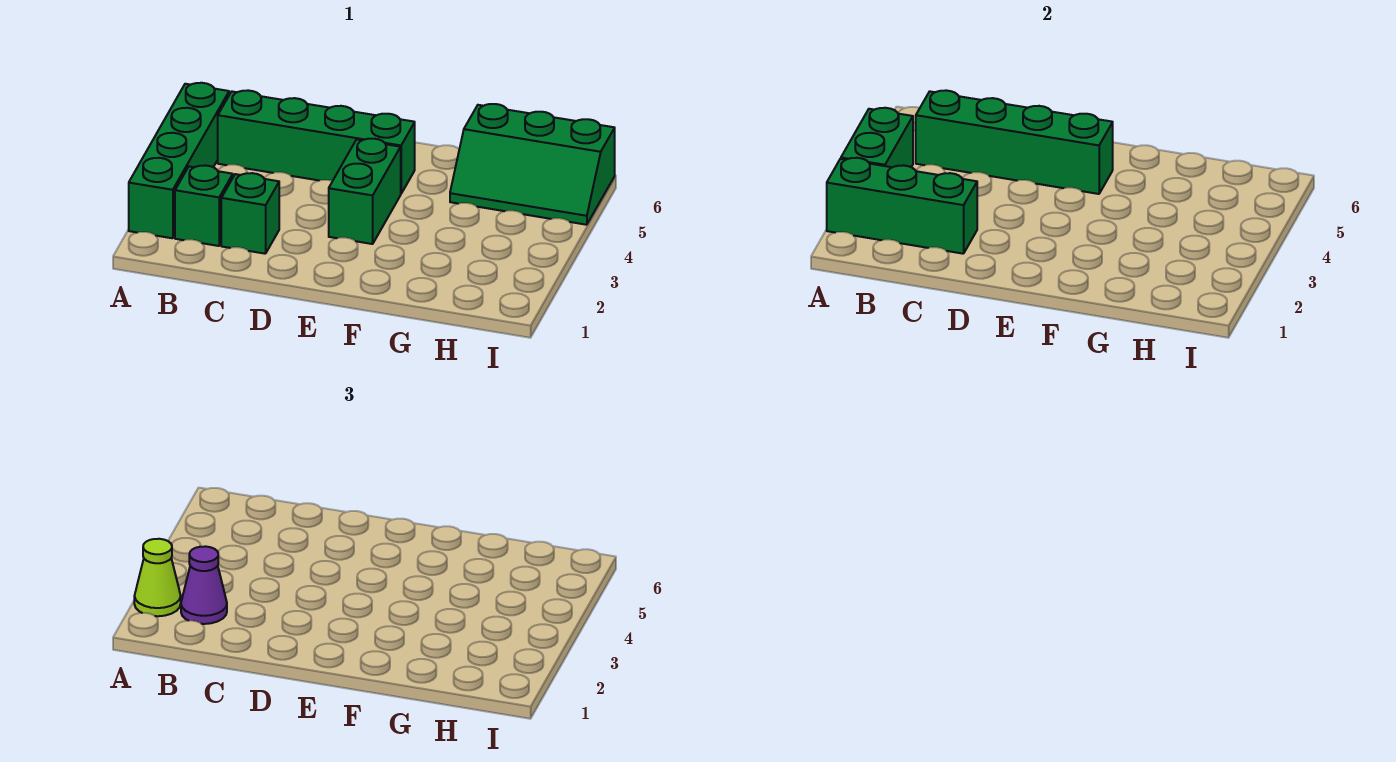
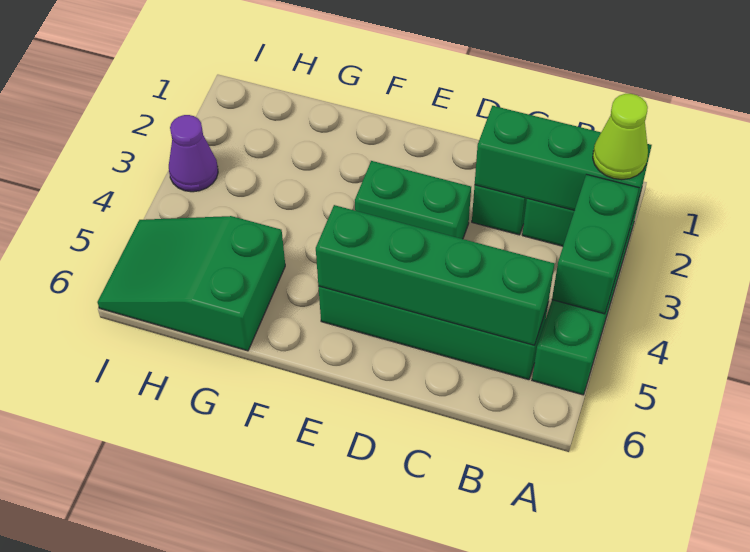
purple 1x1 cone [181,546,227,624] -> purple 1x1 cone moved to [169,115,218,192]
green 1x2 brick [329,139,401,244] -> green 1x2 brick turned to [355,161,471,239]
green 2x3 slope [450,104,615,225] -> green 2x3 slope turned to [97,216,285,351]

